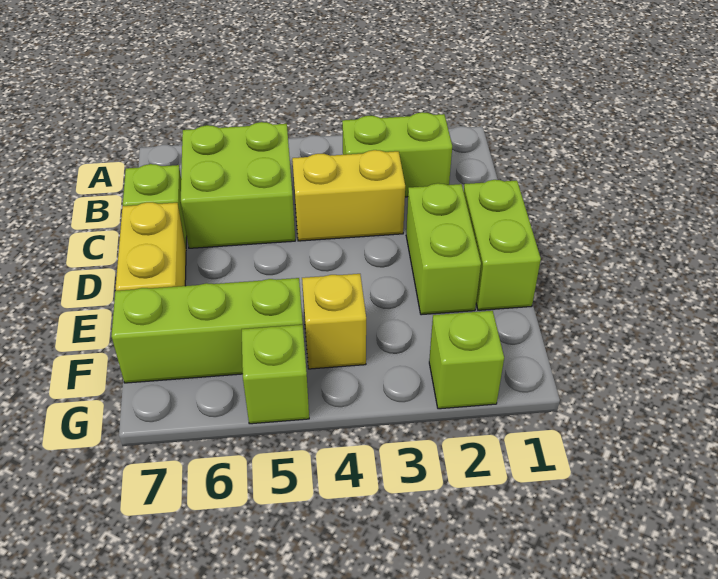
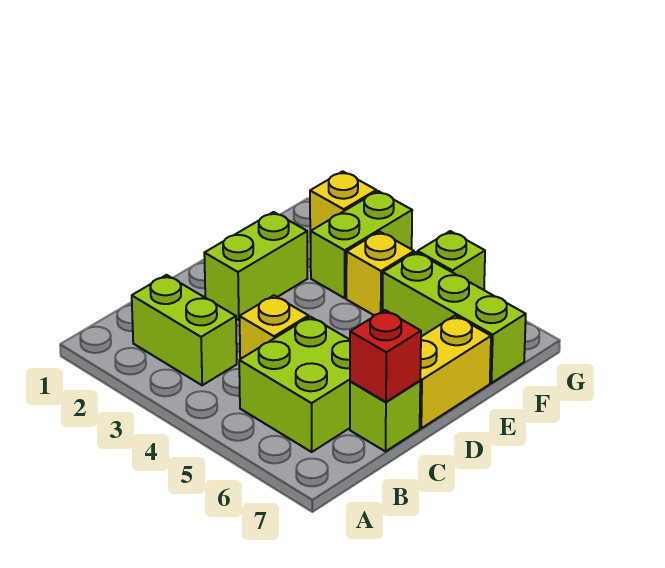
yellow 1x2 brick [292,150,405,241] -> yellow 1x1 brick [240,295,309,359]
none -> red 1x1 brick [350,310,421,402]
lime 1x2 brick [464,180,541,310] -> lime 1x2 brick moved to [311,191,412,298]
lime 1x1 brick [429,311,504,409] -> yellow 1x1 brick [310,171,376,238]

